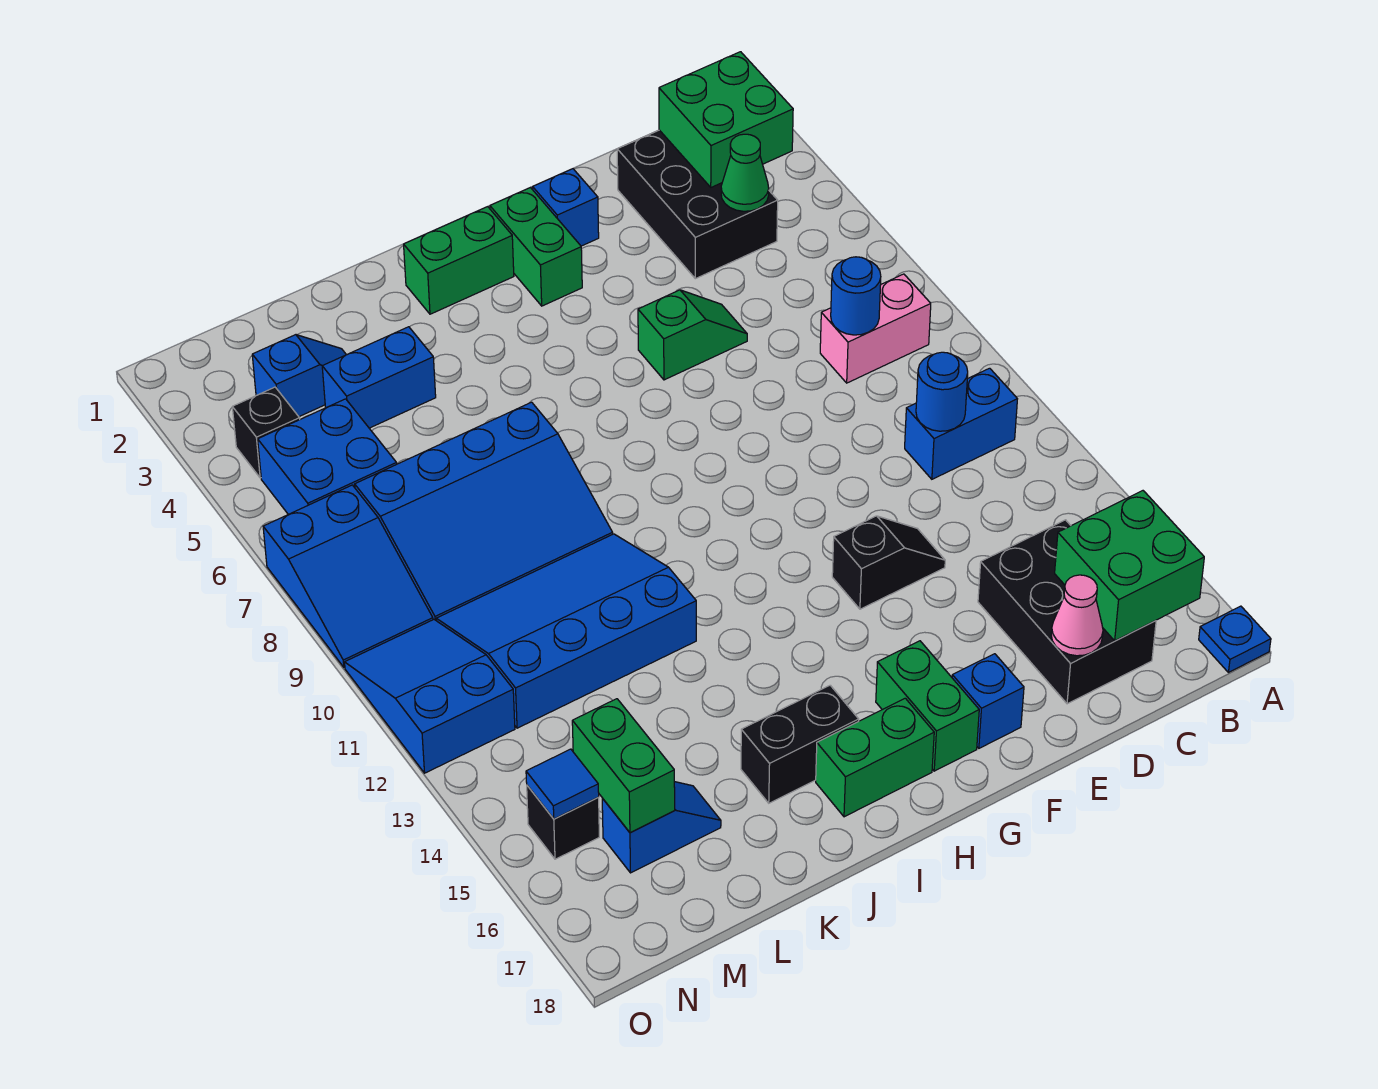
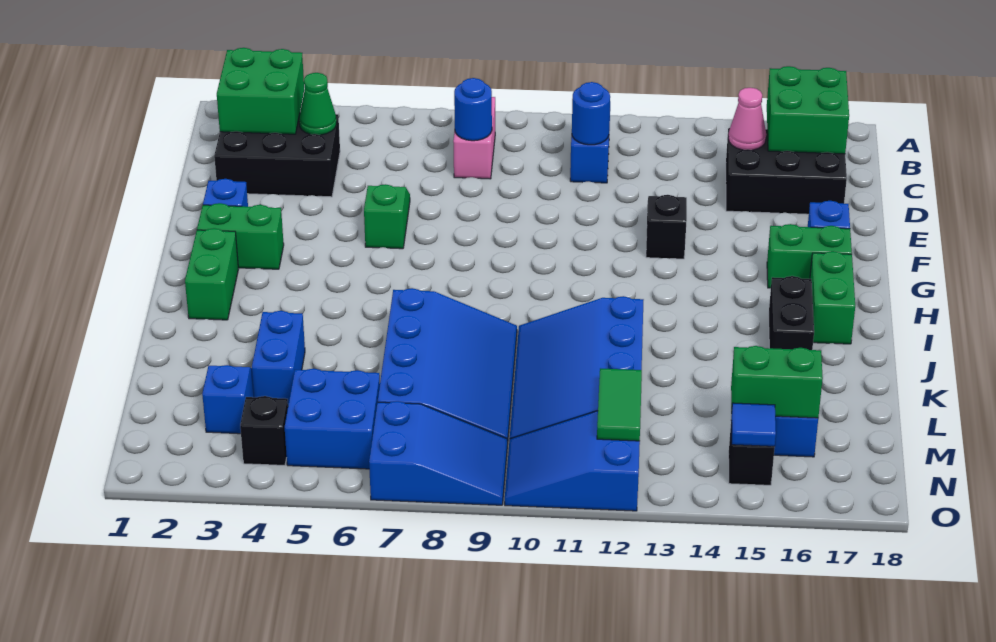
blue 1x1 plate [1199,606,1271,672] -> none
pink 1x1 cone [1051,575,1103,656] -> pink 1x1 cone moved to [728,88,766,150]
none -> green 1x2 tile [597,368,642,441]

